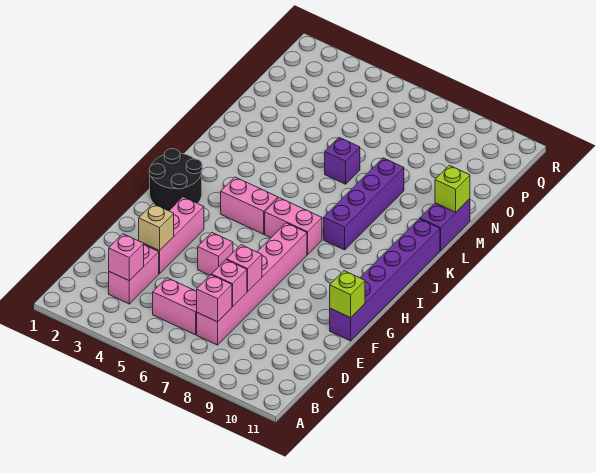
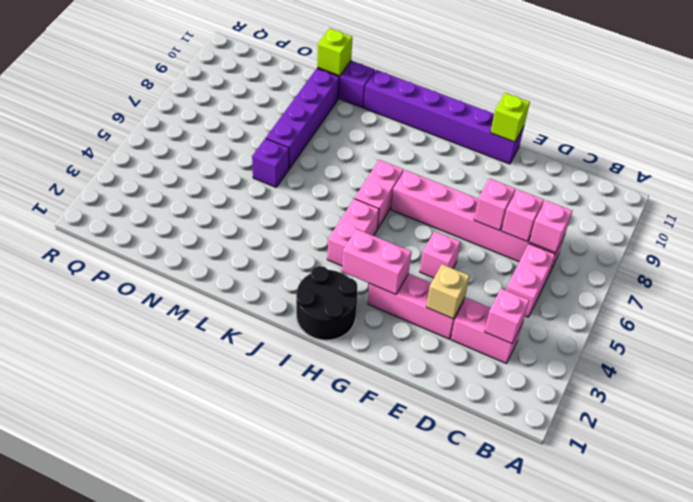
none -> pink 1x2 brick [342,229,411,294]
purple 1x4 brick [324,158,404,250] -> purple 1x4 brick turned to [266,69,339,169]

